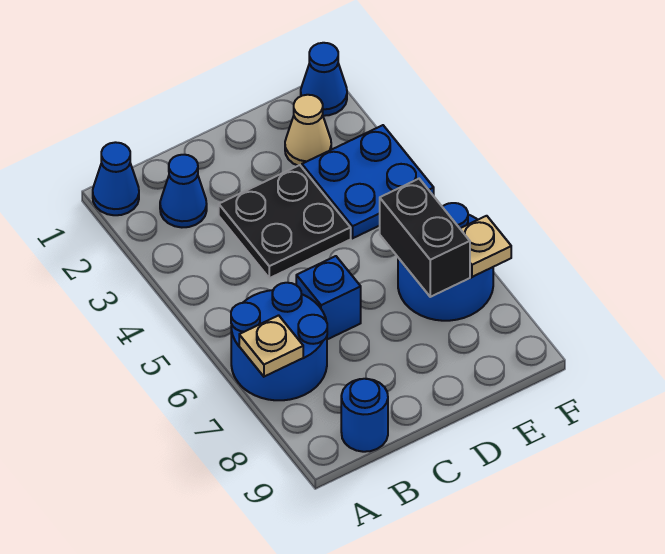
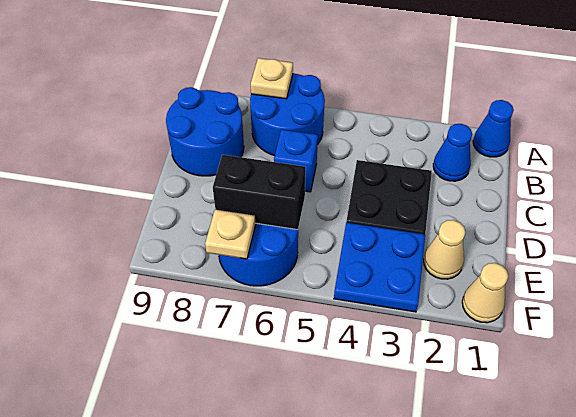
blue 1x1 round brick [341,379,388,452] -> blue 2x2 round brick [166,87,244,176]
blue 1x1 cone [301,43,347,116] -> tan 1x1 cone [462,263,508,323]

